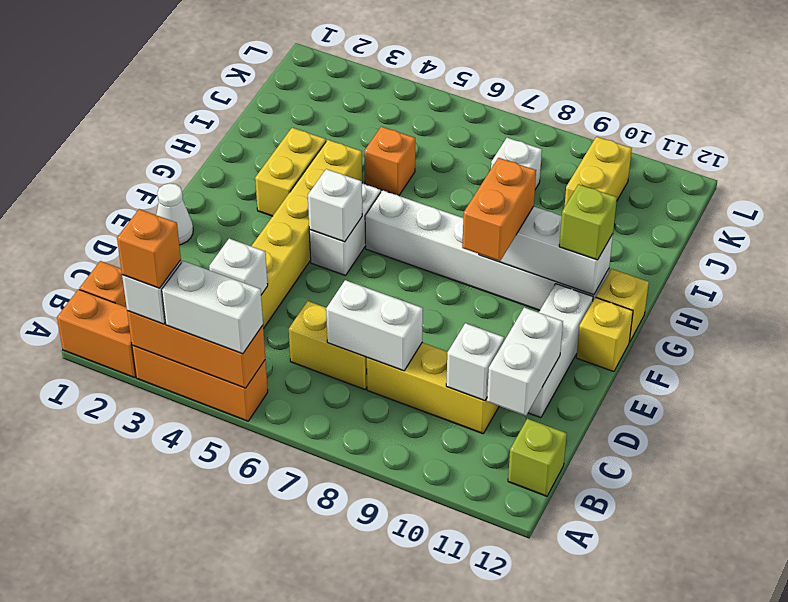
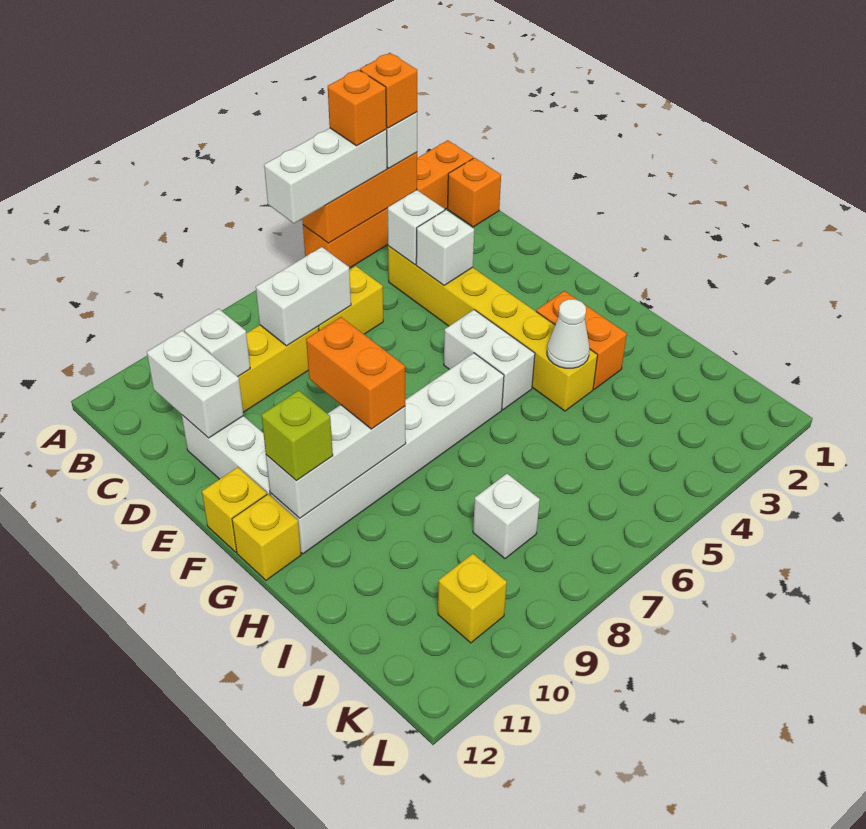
white 1x2 brick [162,261,263,354] -> white 1x3 brick [264,128,387,223]
lime 1x1 brick [508,419,567,496] -> none
white 1x1 cone [156,183,193,245] -> white 1x1 cone moved to [547,299,590,368]
white 1x1 brick [308,169,362,242] -> white 1x1 brick moved to [416,210,474,285]
yellow 1x2 brick [255,128,326,216] -> orange 1x2 brick [536,291,627,389]
orange 1x1 brick [364,127,415,196] -> orange 1x1 brick moved to [328,69,387,146]
yellow 1x2 brick [565,137,632,206] -> yellow 1x1 brick [438,554,507,643]

